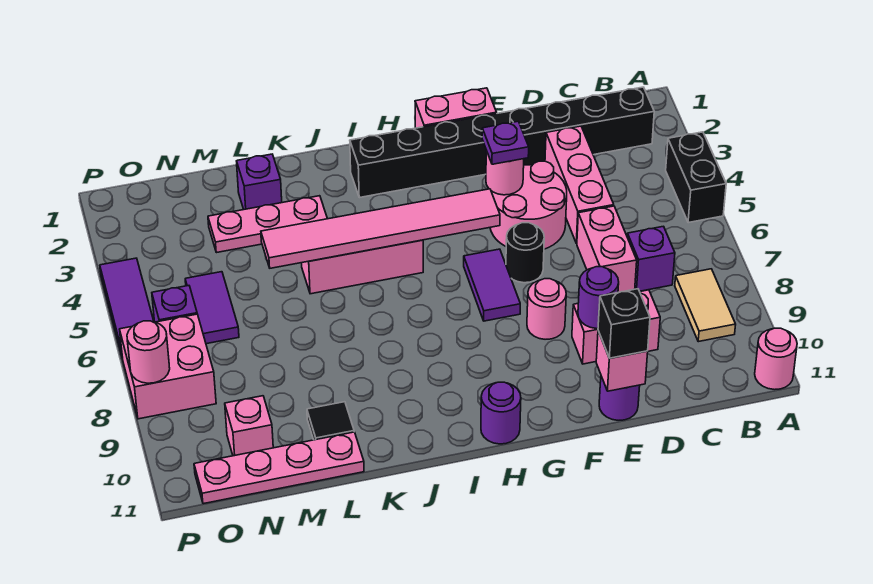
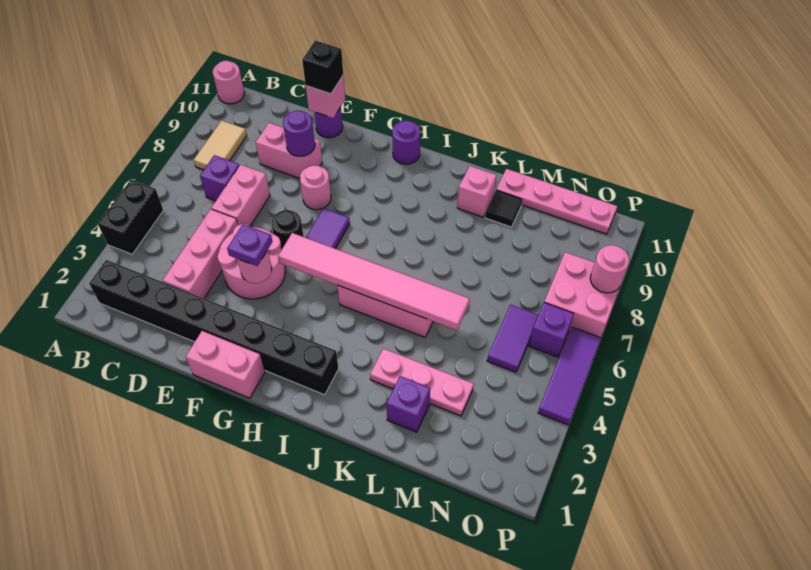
pink 1x1 brick [225,396,273,456] -> pink 1x1 brick moved to [457,166,496,217]

